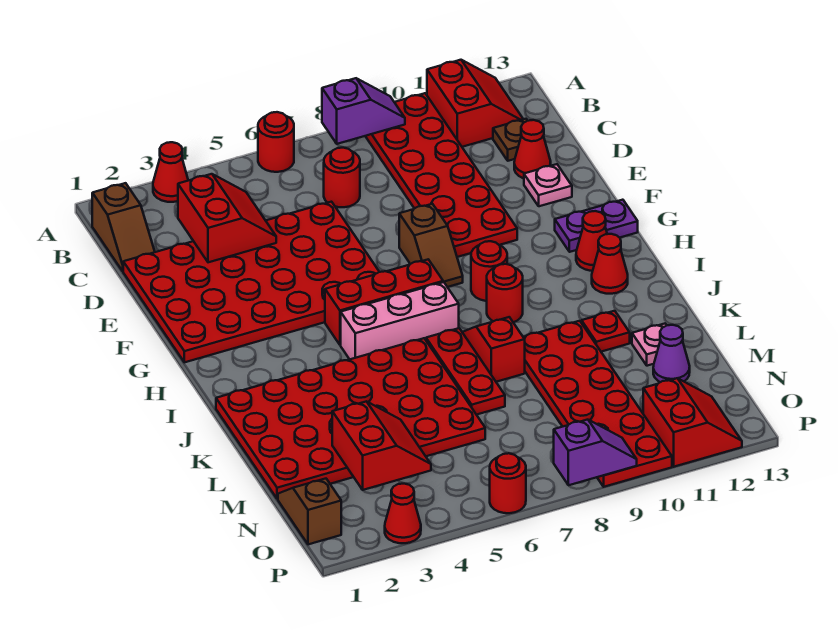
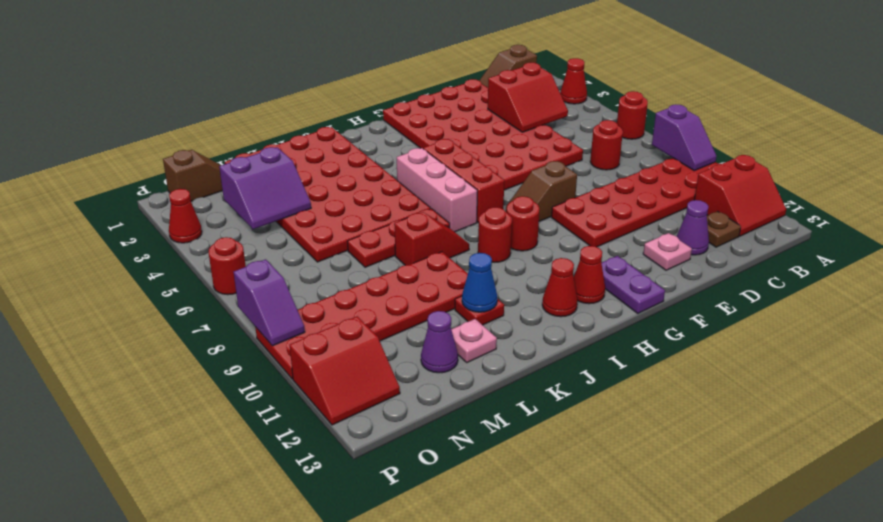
red 1x1 cone [514,120,551,178] -> purple 1x1 cone [677,200,709,255]
none -> blue 1x1 cone [462,253,497,312]
red 2x2 slope [332,401,431,490] -> purple 2x2 slope [219,147,311,229]

